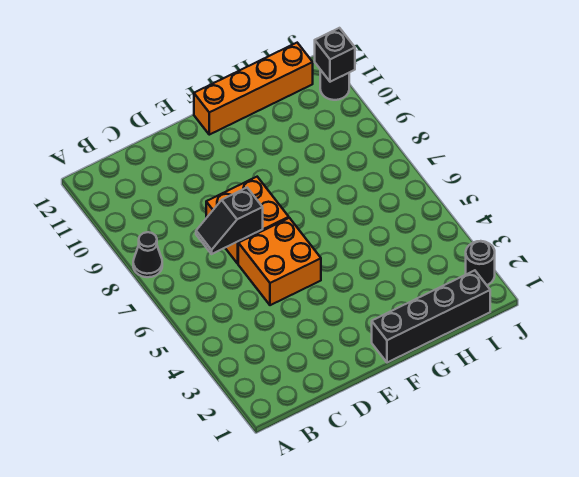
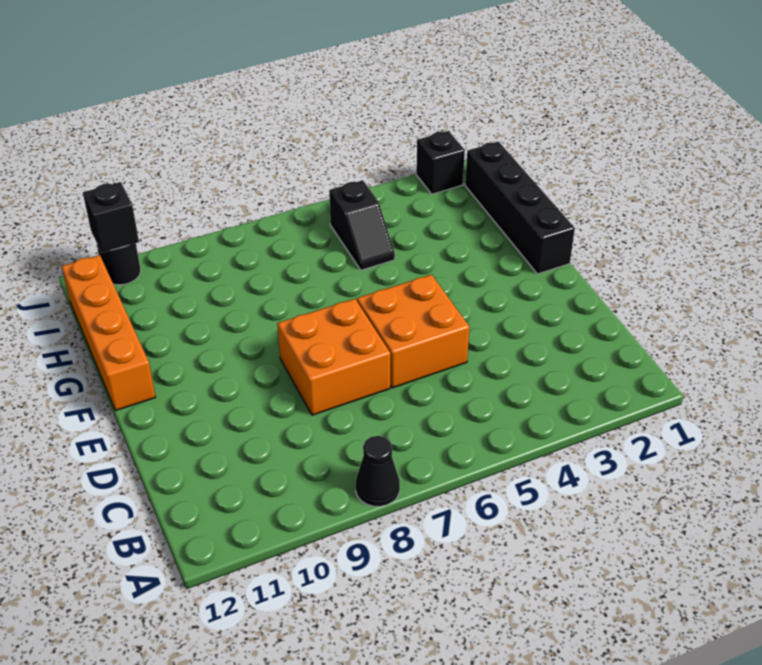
black 1x2 slope [196,188,263,254] -> black 1x2 slope moved to [329,180,395,270]
black 1x1 round brick [466,241,495,285] -> black 1x1 brick [416,131,465,194]

